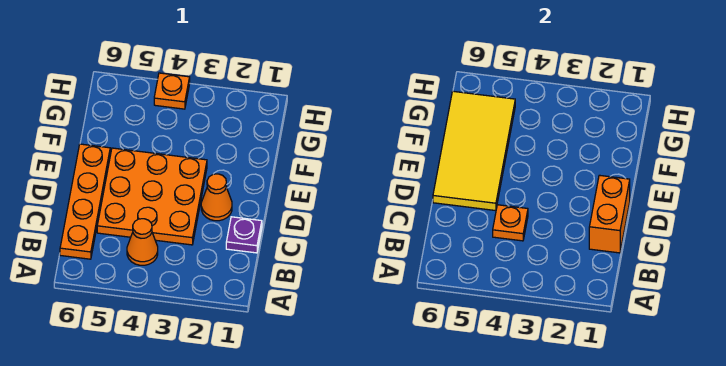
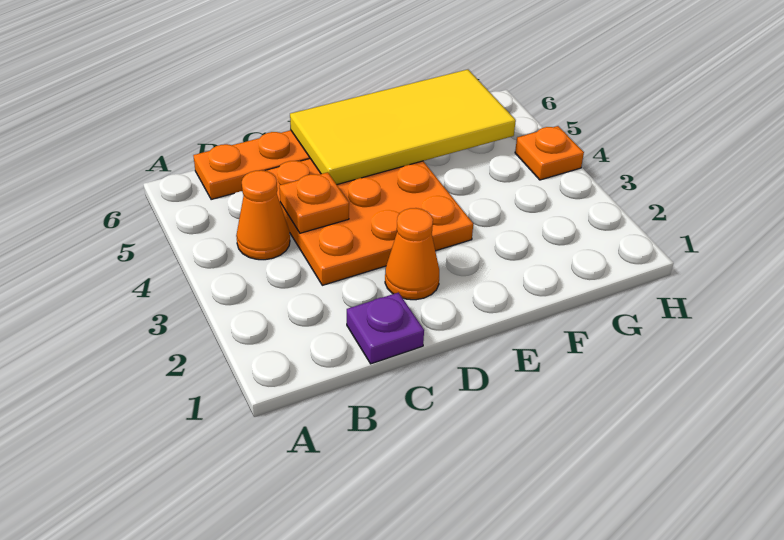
orange 1x2 brick [589,175,630,253] -> none

